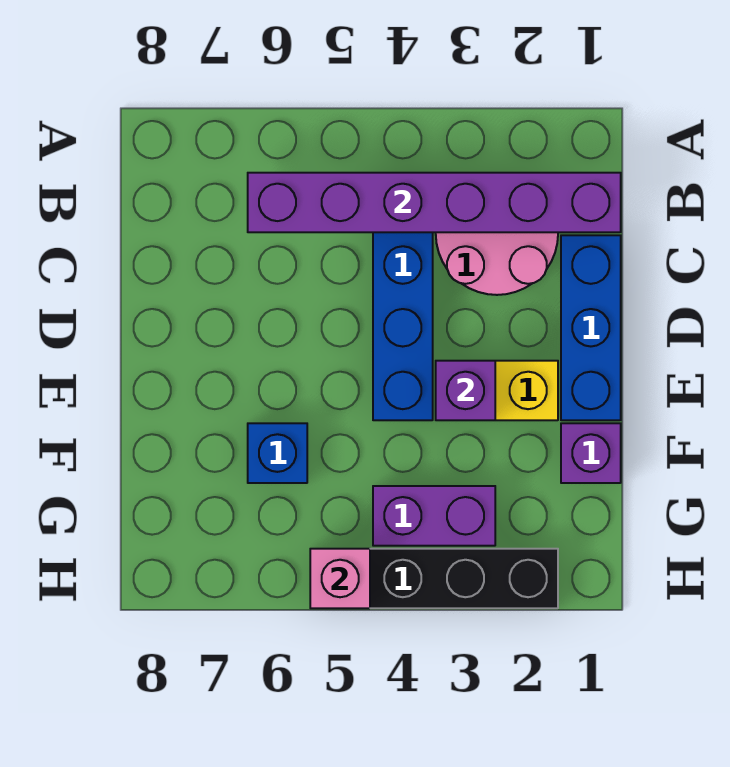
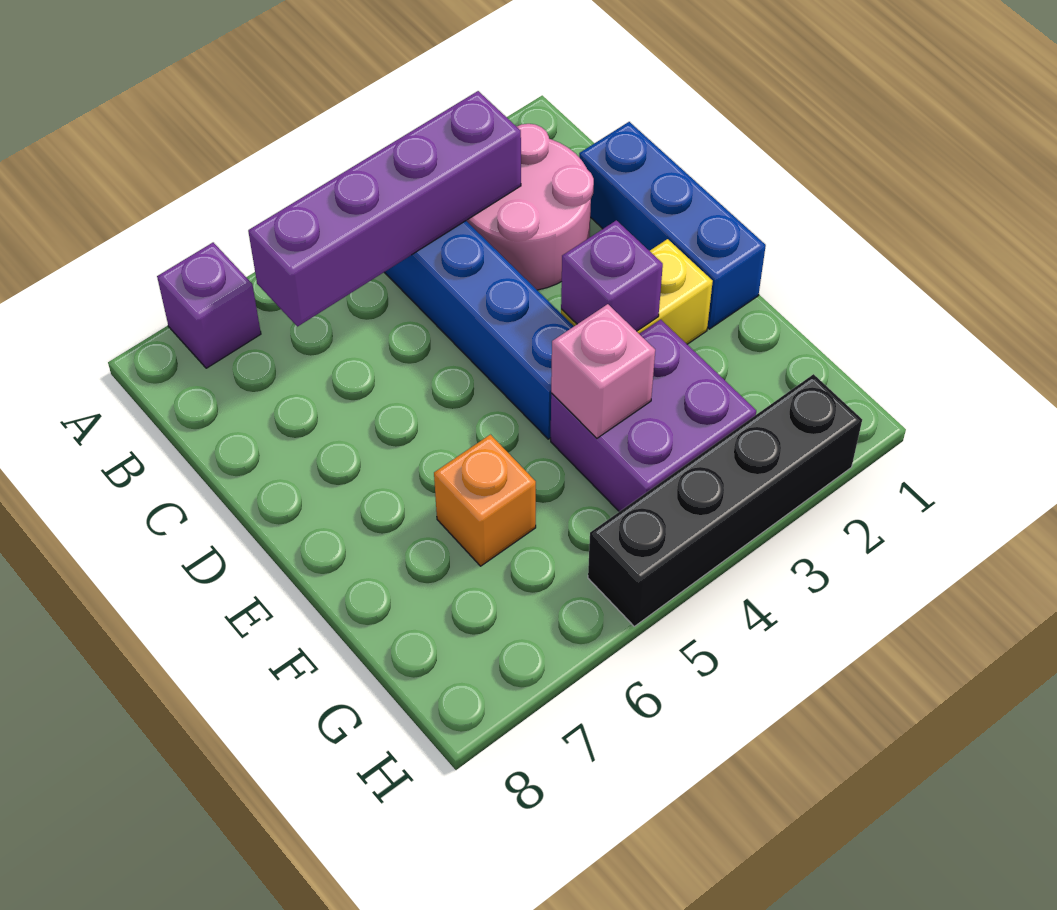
purple 1x6 brick [248,173,621,232] -> purple 1x4 brick [248,91,521,327]
purple 1x1 brick [561,423,621,483] -> purple 1x1 brick moved to [157,242,261,368]
blue 1x1 brick [248,423,307,483] -> orange 1x1 brick [434,435,536,566]
purple 1x2 brick [373,486,495,546] -> purple 2x2 brick [551,320,756,512]
pink 1x1 brick [310,549,370,608] -> pink 1x1 brick moved to [551,304,655,438]

